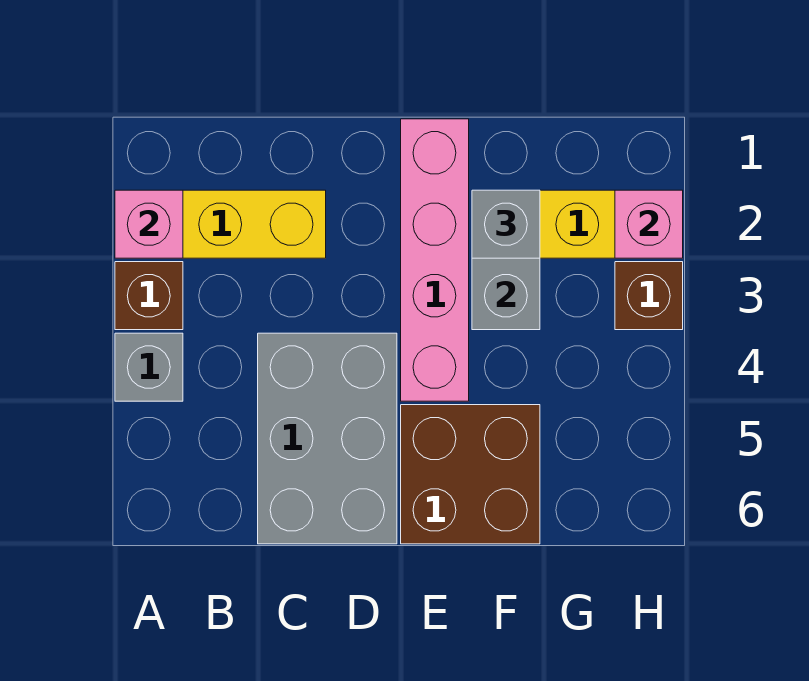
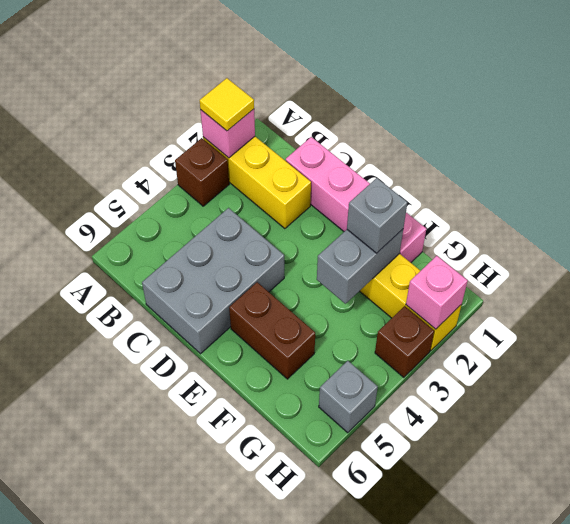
none -> yellow 1x1 tile [200,78,254,131]
grey 1x1 brick [115,333,183,401] -> grey 1x1 brick moved to [319,361,378,433]
pink 1x4 brick [401,119,469,401] -> pink 1x4 brick turned to [286,137,426,262]
brown 2x2 brick [401,405,540,544] -> brown 1x2 brick [229,282,315,379]

